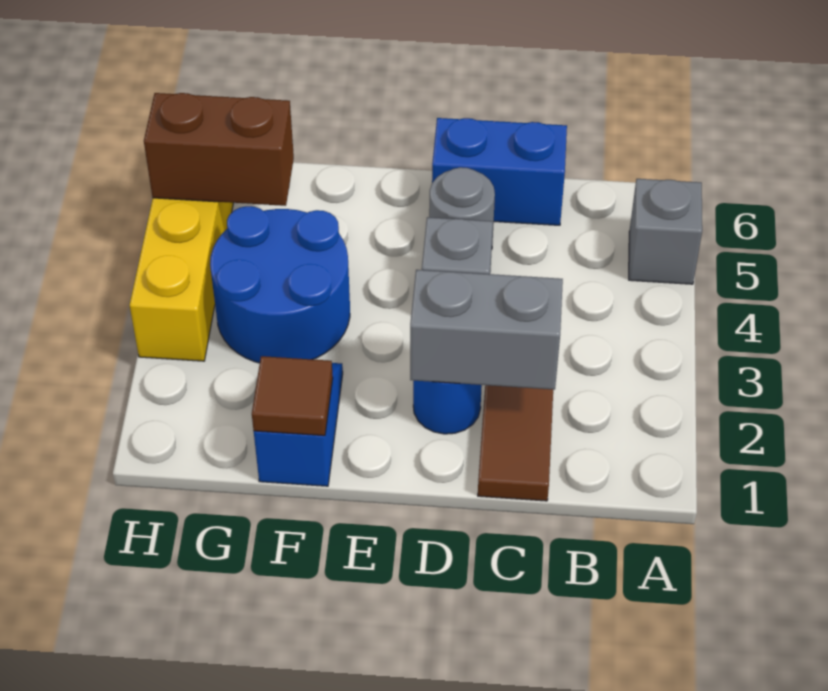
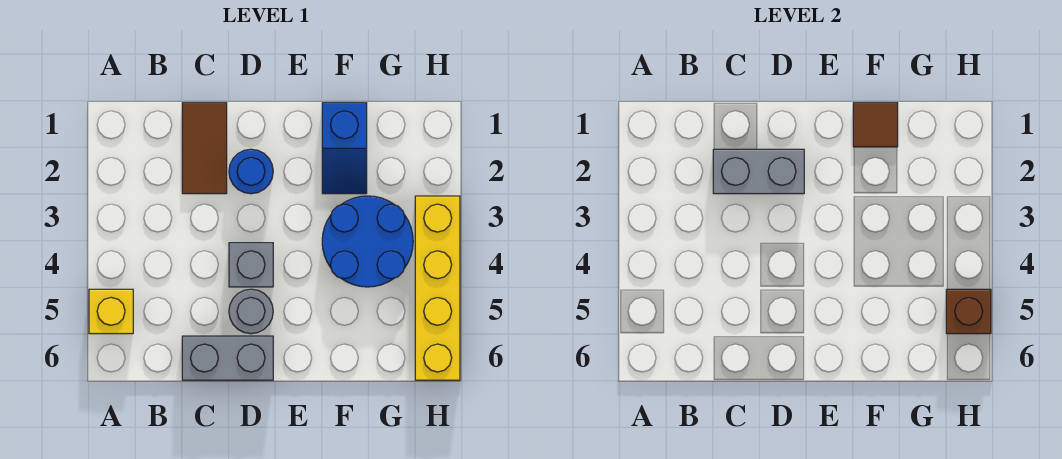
grey 1x1 brick [629,179,702,284] -> yellow 1x1 brick [89,289,133,334]
blue 1x2 brick [432,118,567,225] -> grey 1x2 brick [182,336,273,380]
brown 1x2 brick [144,93,294,206] -> brown 1x1 brick [946,289,991,334]

